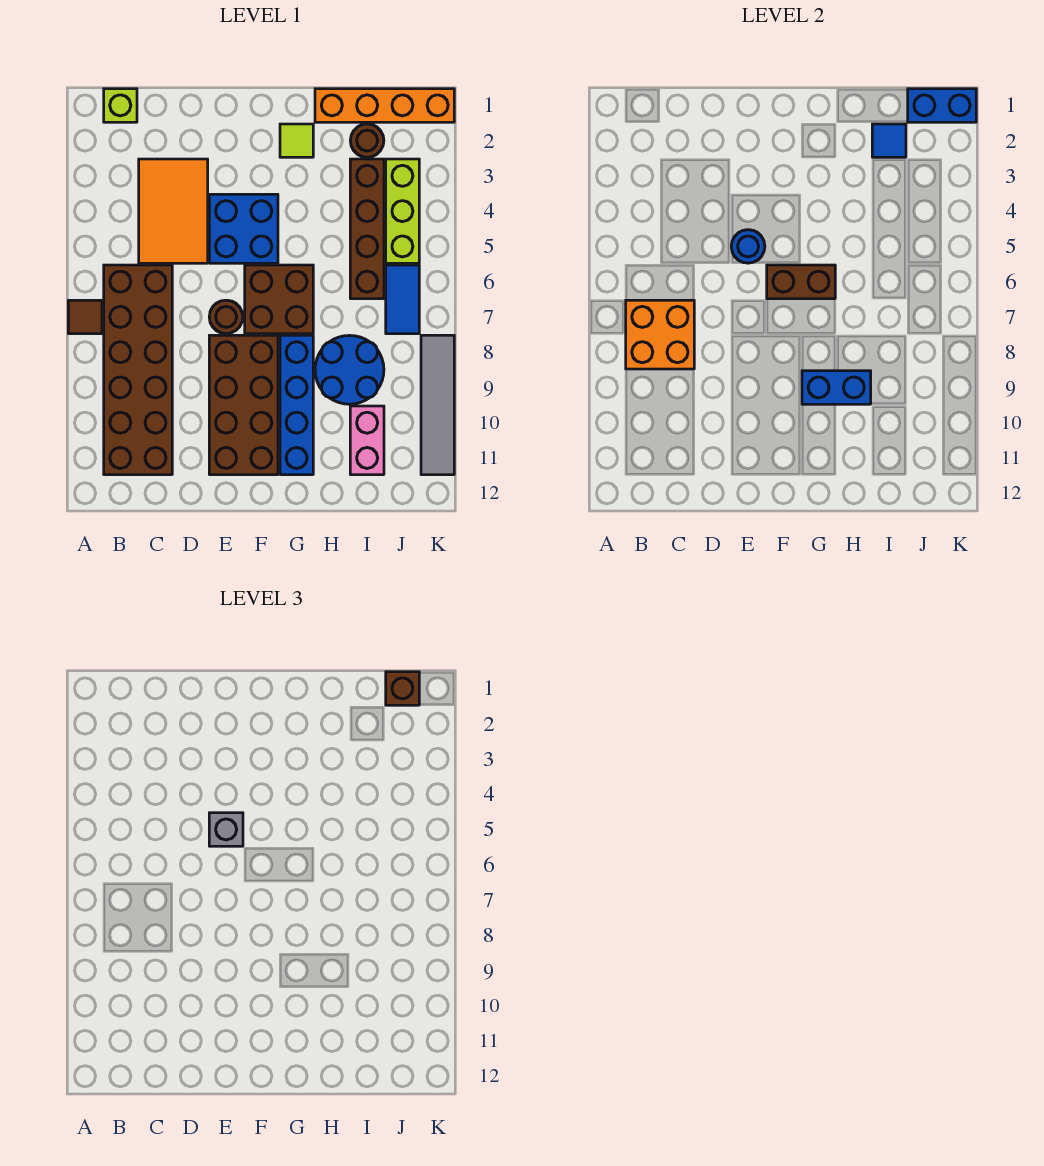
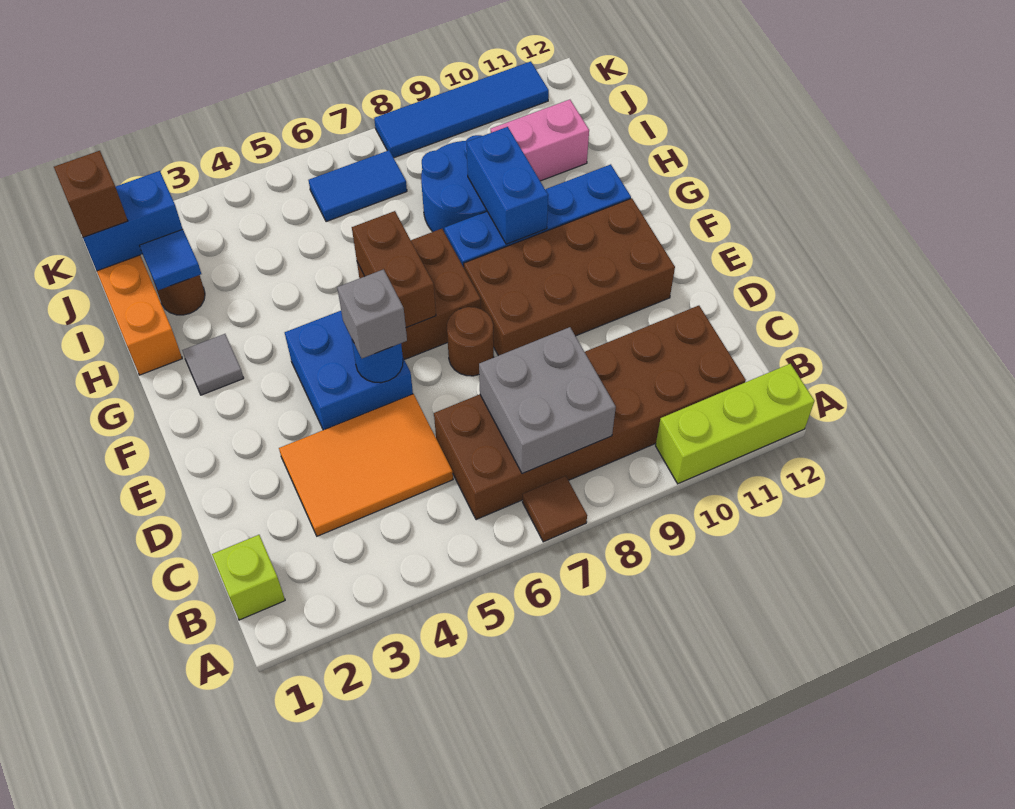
orange 2x2 brick [626,300,694,369] -> grey 2x2 brick [479,327,616,474]
lime 1x1 tile [280,124,313,157] -> grey 1x1 tile [182,334,244,395]
brown 1x4 brick [350,159,384,299] -> none
blue 1x2 brick [908,89,976,122] -> blue 1x2 brick turned to [83,171,183,271]
lime 1x3 brick [386,159,419,263] -> lime 1x3 brick moved to [656,364,814,484]
grey 1x4 tile [421,335,454,475] -> blue 1x4 tile [374,61,549,158]

